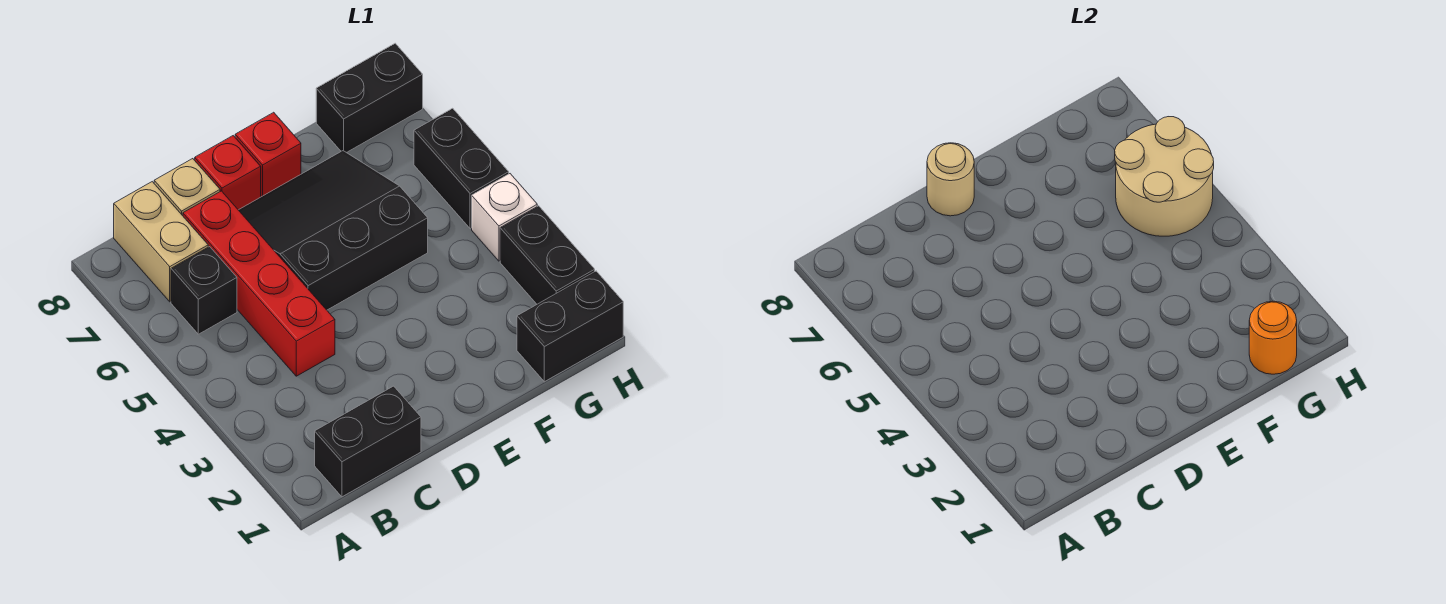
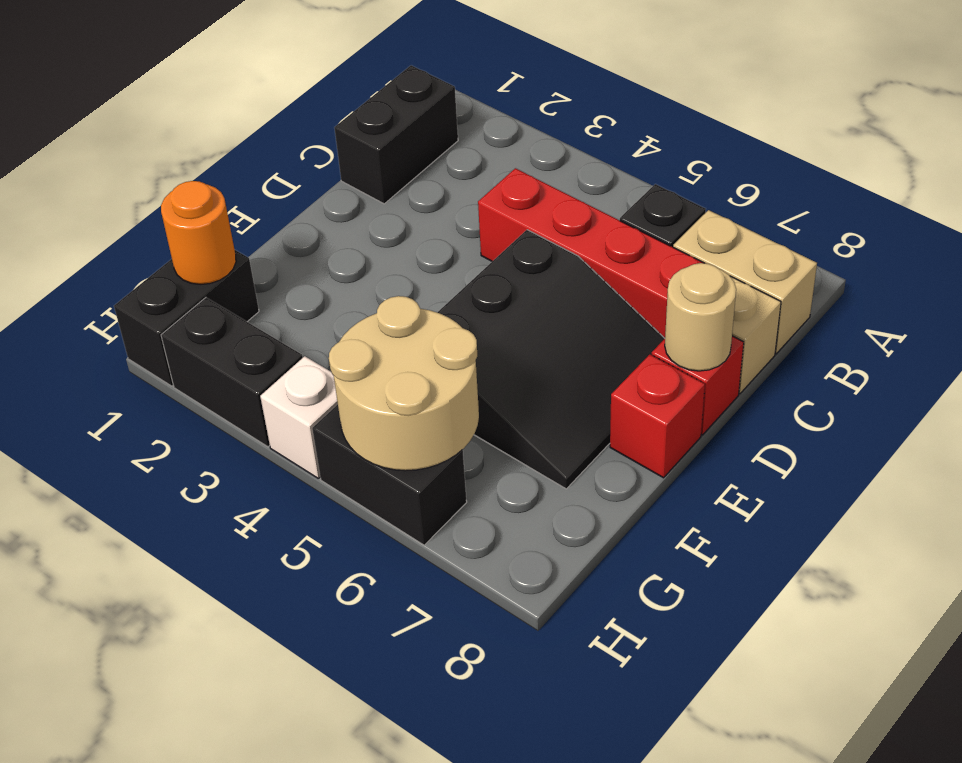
black 1x2 brick [316,43,423,153] -> none

